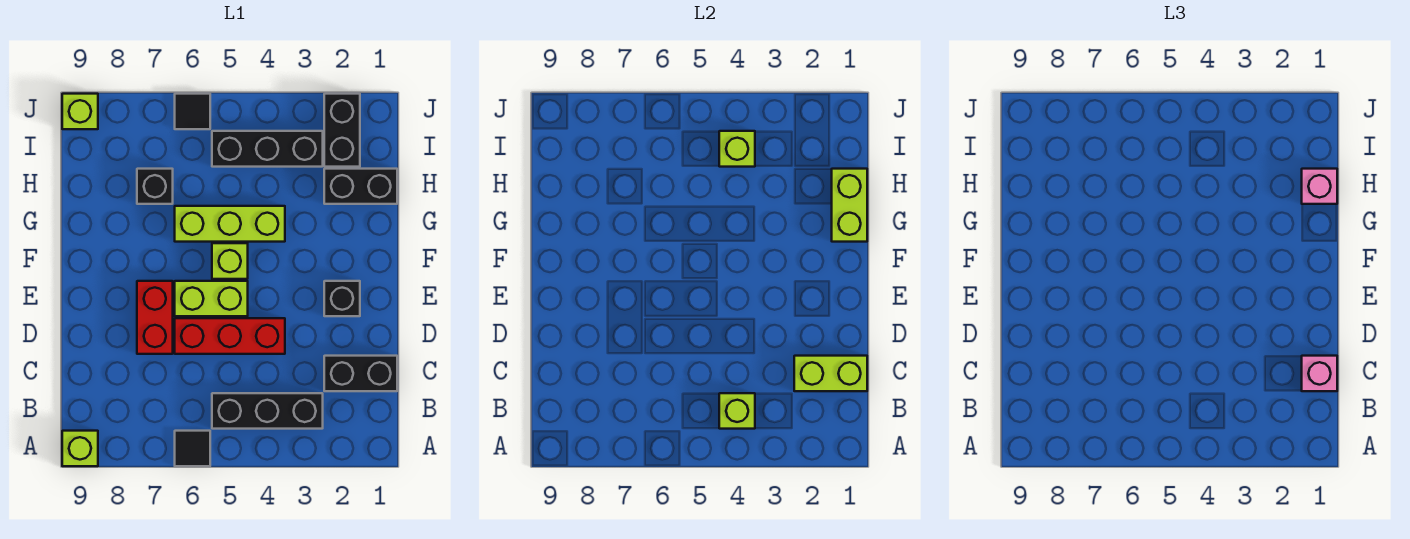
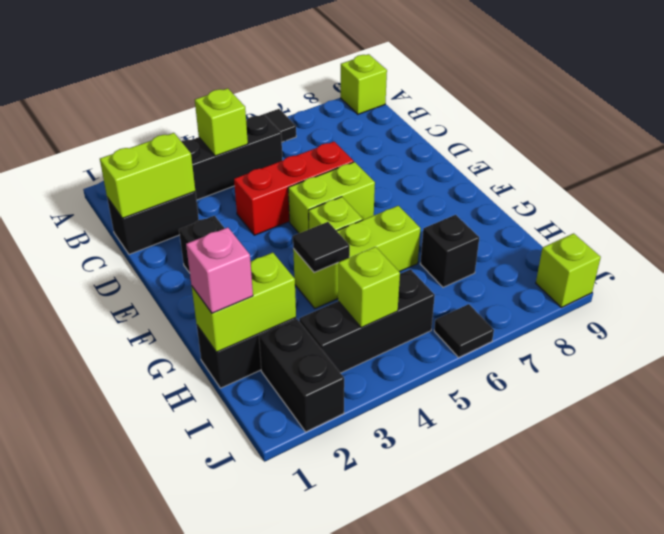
pink 1x1 brick [1302,356,1337,391] -> none
red 1x2 brick [137,281,173,354] -> none
lime 1x2 brick [832,169,867,242] -> lime 1x2 brick turned to [192,253,296,352]
none -> black 1x1 tile [293,222,350,273]

